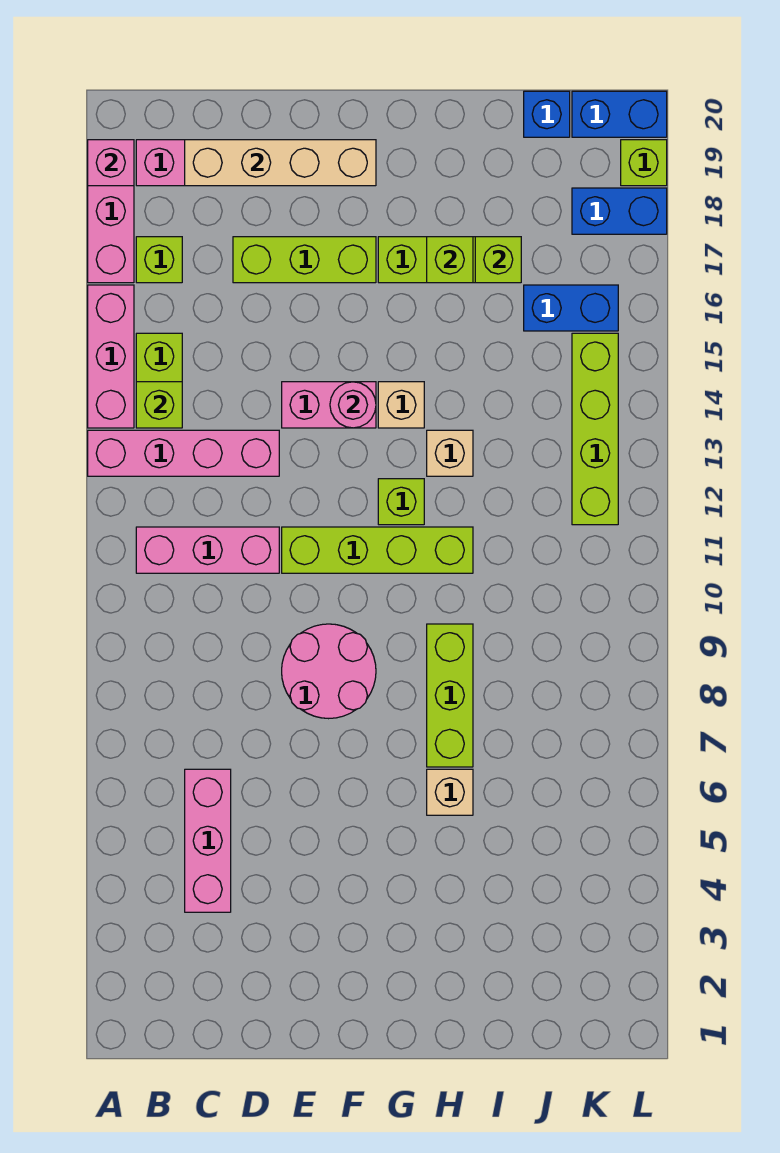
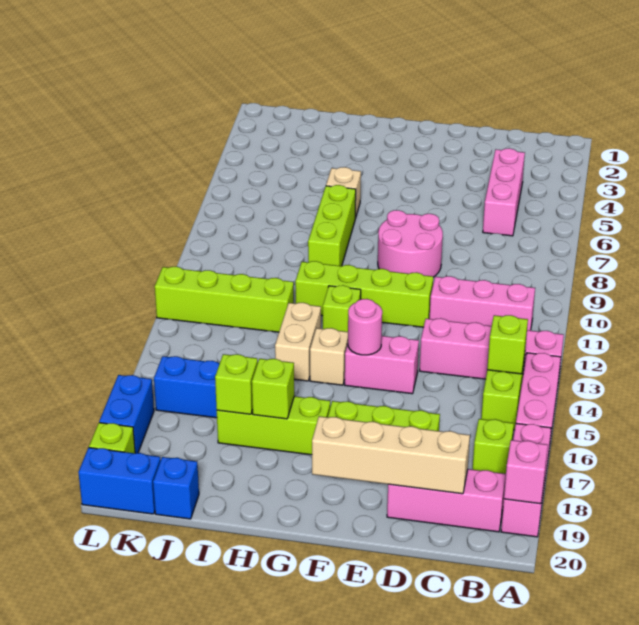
tan 1x1 brick [427,430,473,476] -> tan 1x2 brick [275,303,321,381]
lime 1x4 brick [572,333,618,525] -> lime 1x4 brick turned to [155,266,294,332]
blue 1x2 brick [572,188,667,234] -> blue 1x2 brick turned to [99,375,154,453]

